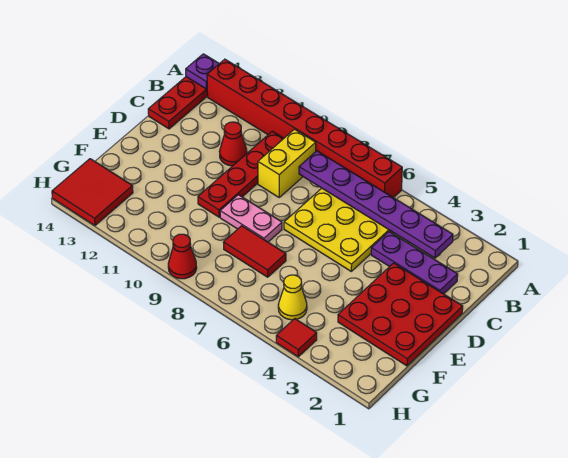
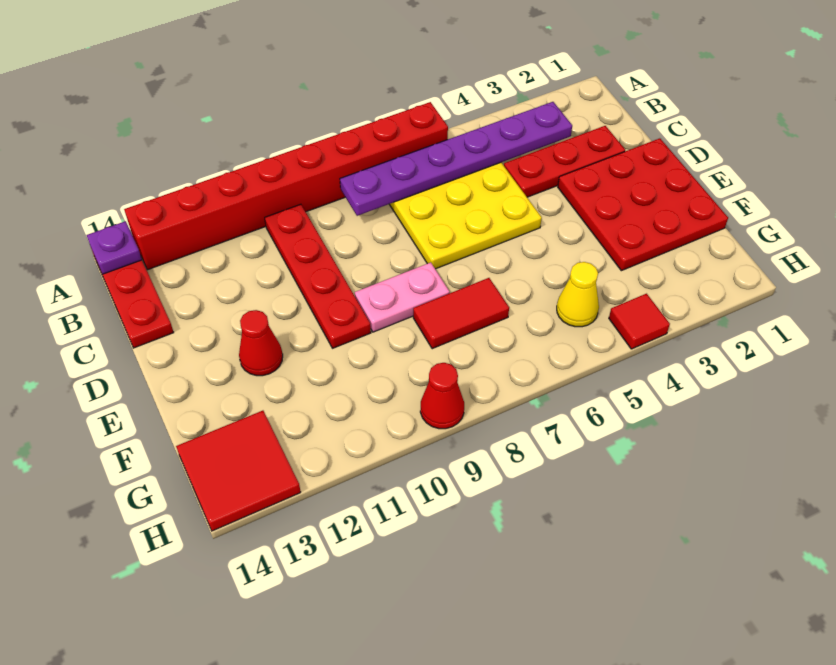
yellow 1x2 brick [258,129,316,197] -> none
purple 1x3 plate [371,232,458,294] -> red 1x3 plate [504,126,625,197]
red 1x1 cone [219,122,247,166] -> red 1x1 cone moved to [239,310,283,376]

